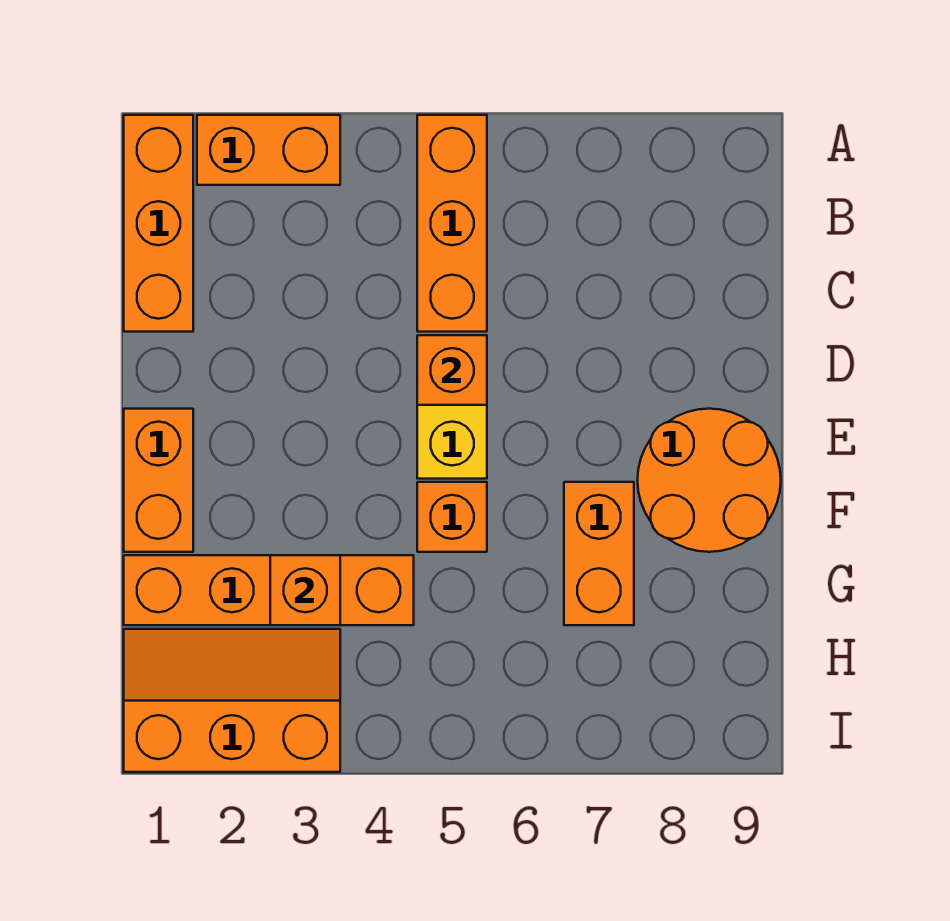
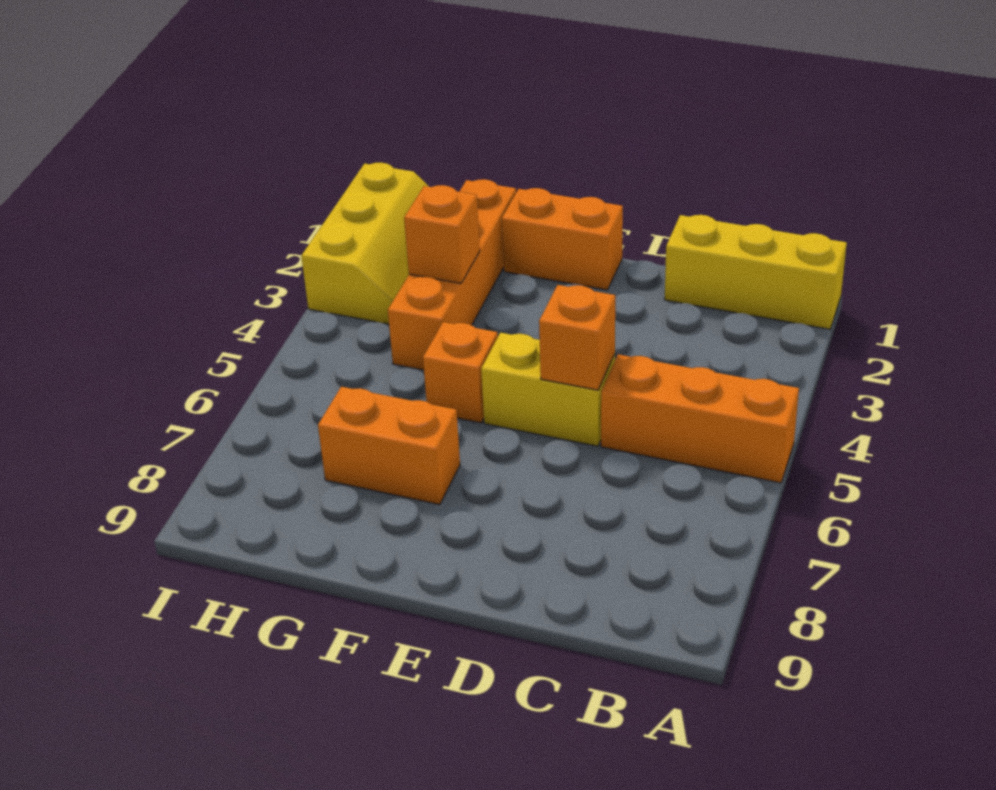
orange 1x3 brick [124,115,193,332] -> yellow 1x3 brick [665,215,847,329]
orange 1x2 brick [197,115,340,185] -> none
orange 2x2 round brick [638,409,781,552] -> none
orange 2x3 slope [124,629,340,772] -> yellow 2x3 slope [301,163,429,324]

